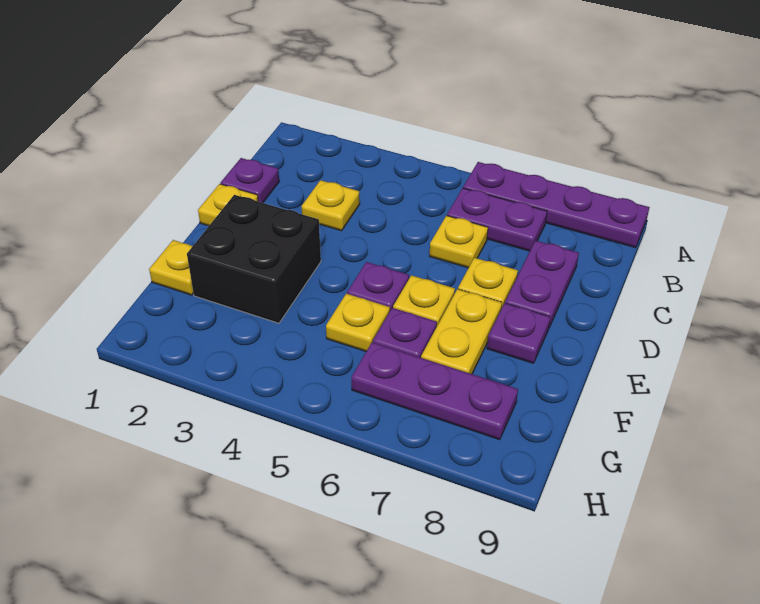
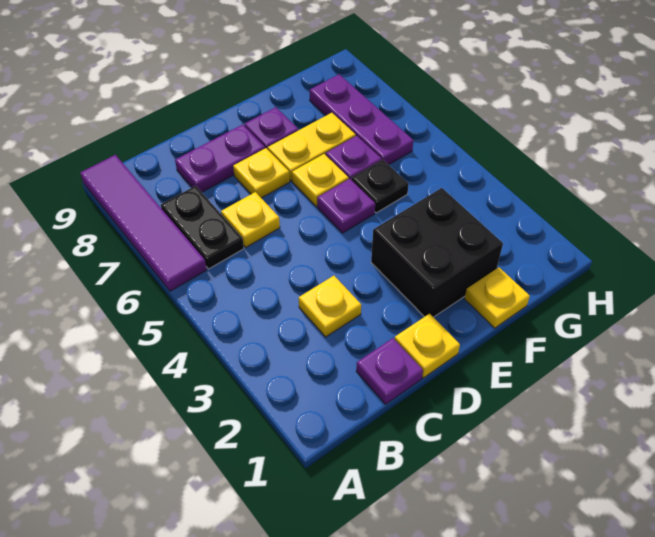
purple 1x4 plate [463,162,650,248] -> purple 1x4 tile [80,155,207,291]
purple 1x2 plate [447,188,547,251] -> black 1x2 plate [161,186,244,269]
yellow 1x1 plate [326,294,390,351] -> black 1x1 plate [351,160,409,213]

